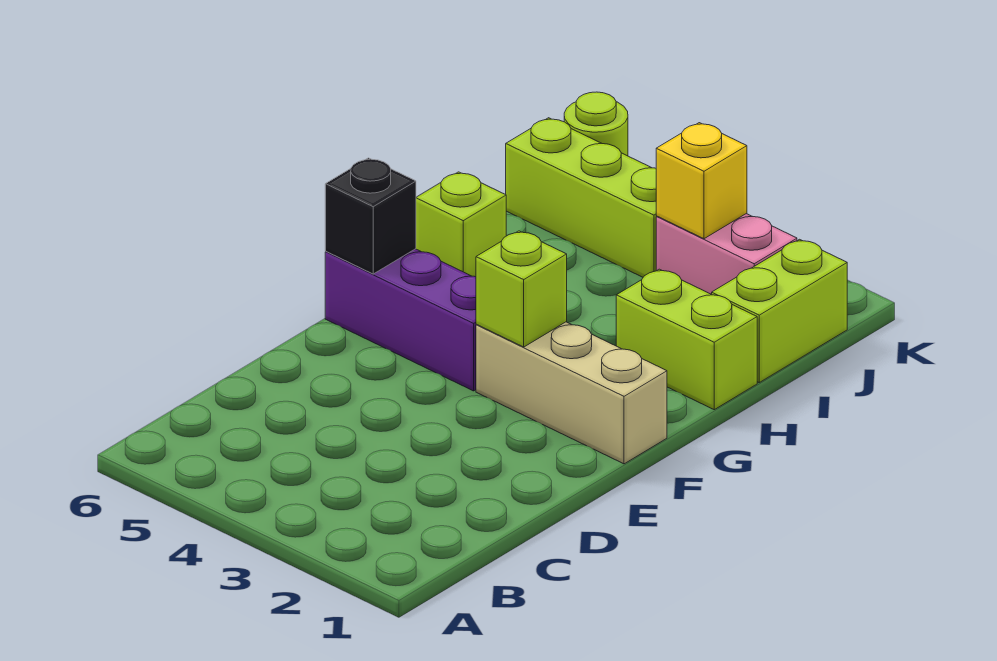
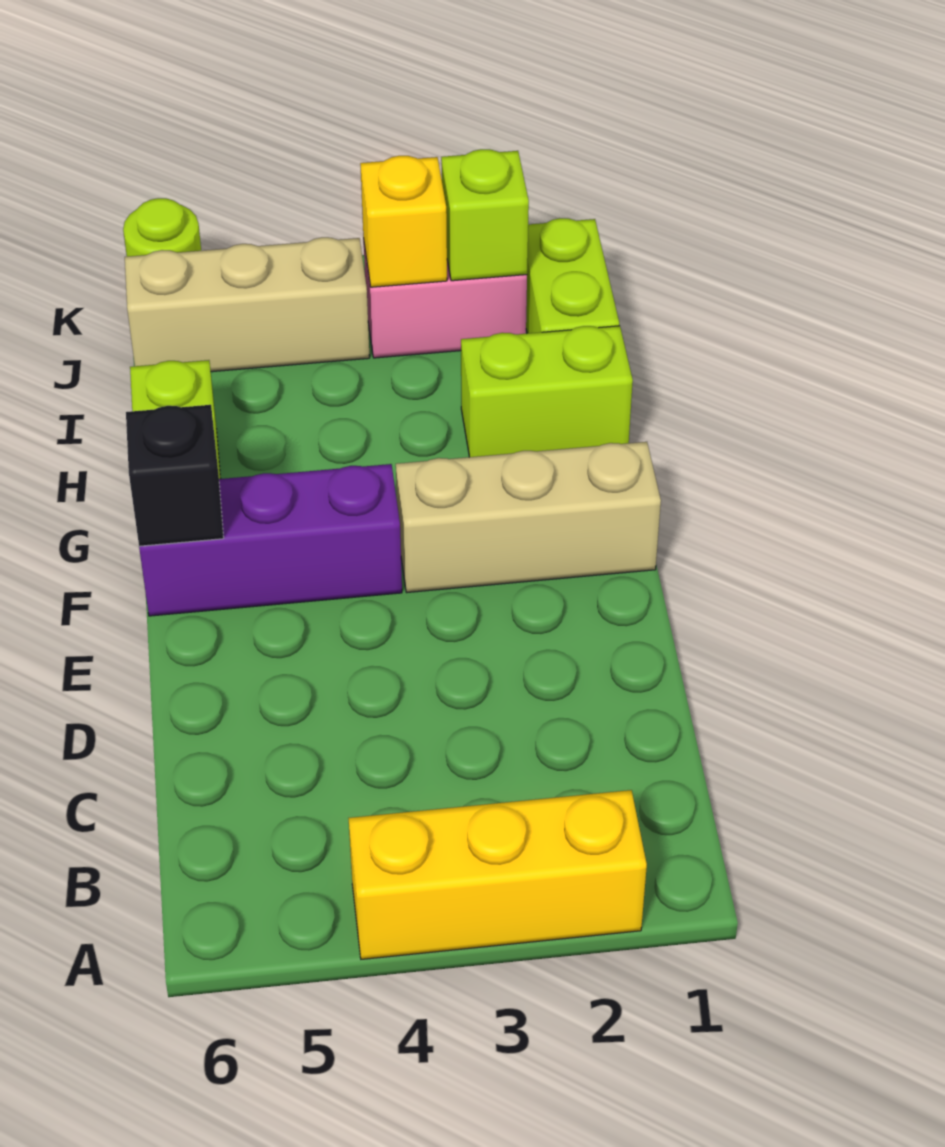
none -> yellow 1x3 brick [349,790,647,959]
lime 1x1 brick [476,231,567,347] -> lime 1x1 brick moved to [441,149,529,281]
lime 1x3 brick [506,118,657,277] -> tan 1x3 brick [125,237,370,372]

